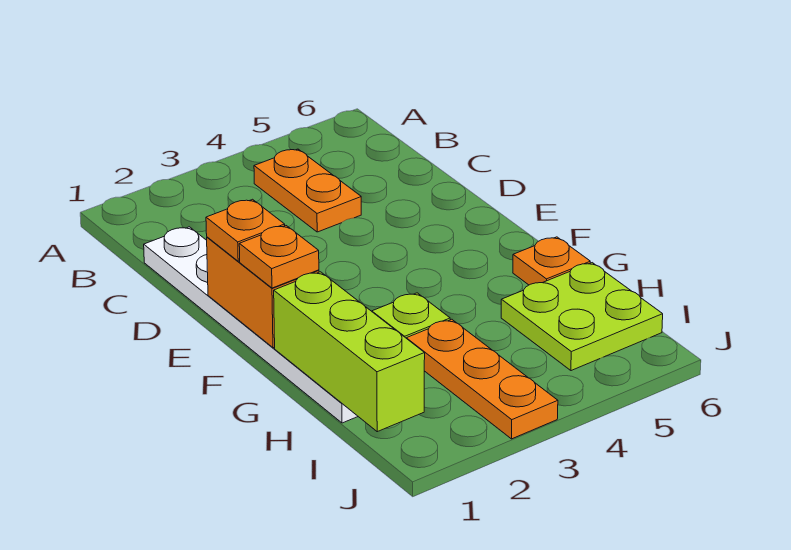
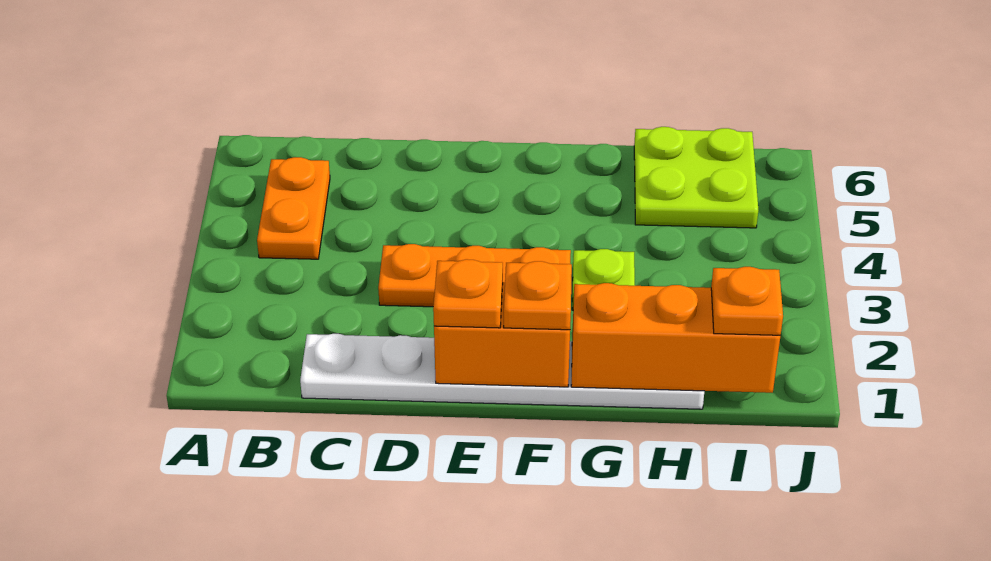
orange 1x2 plate [254,149,361,232] -> orange 1x2 plate turned to [257,157,330,259]
lime 1x3 brick [274,272,425,432] -> orange 1x3 brick [571,283,781,393]
orange 1x1 plate [513,237,590,285] -> orange 1x1 plate moved to [711,267,783,335]
orange 1x3 plate [407,319,558,439] -> orange 1x3 plate moved to [378,244,571,307]

